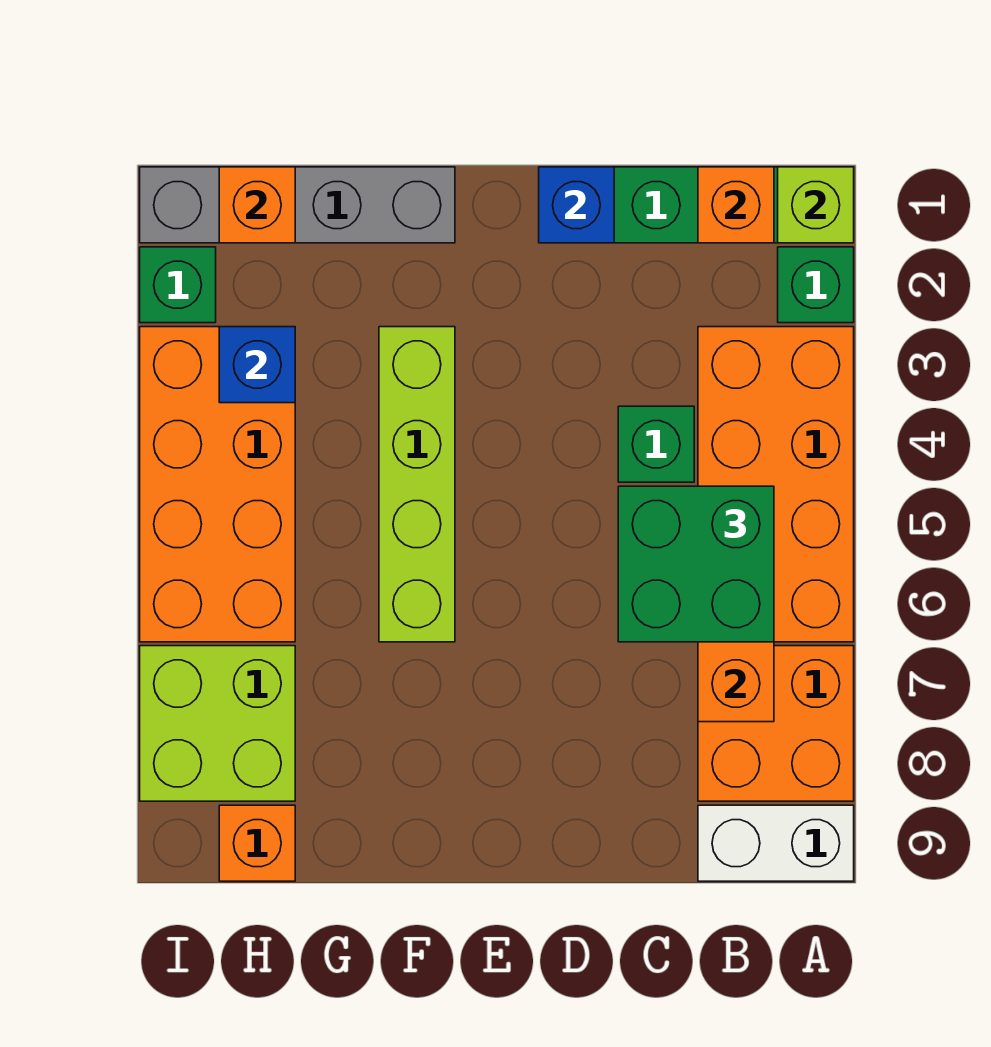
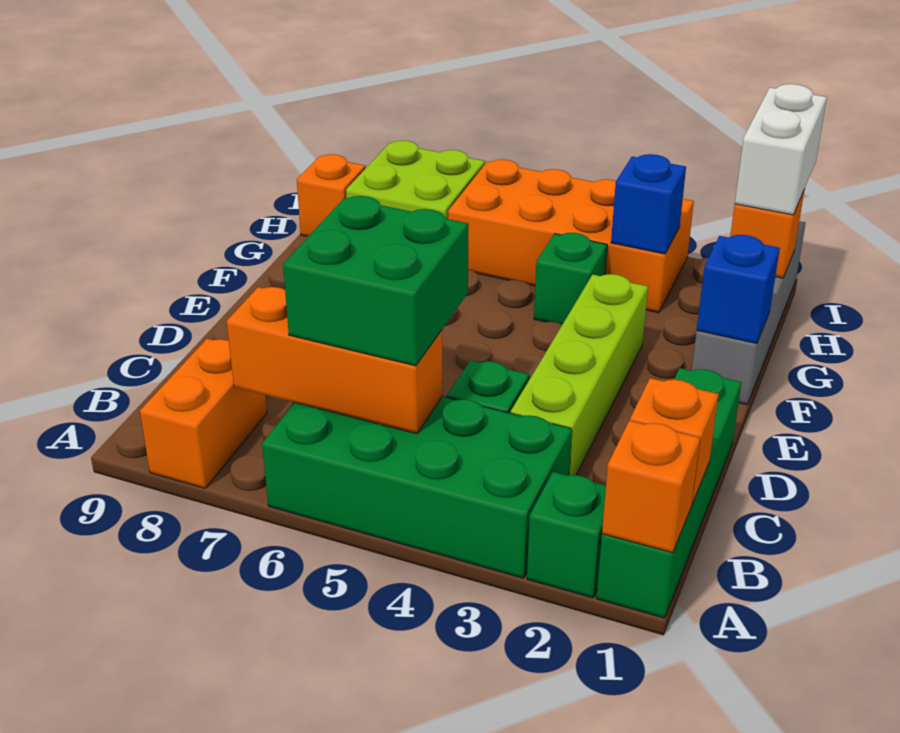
lime 1x1 brick [778,167,854,243] -> orange 1x1 brick [602,421,700,553]
orange 2x4 brick [698,327,854,642] -> green 2x4 brick [262,397,572,578]
orange 2x2 brick [698,646,854,801] -> orange 1x2 brick [140,339,267,488]
white 1x2 brick [698,805,854,881] -> white 1x2 brick moved to [735,84,827,215]
blue 1x1 brick [539,167,614,243] -> blue 1x1 brick moved to [697,235,780,343]
lime 1x4 brick [379,327,455,642] -> lime 1x4 brick turned to [511,274,648,476]
green 1x1 brick [140,247,216,323] -> green 1x1 brick moved to [534,233,607,324]

